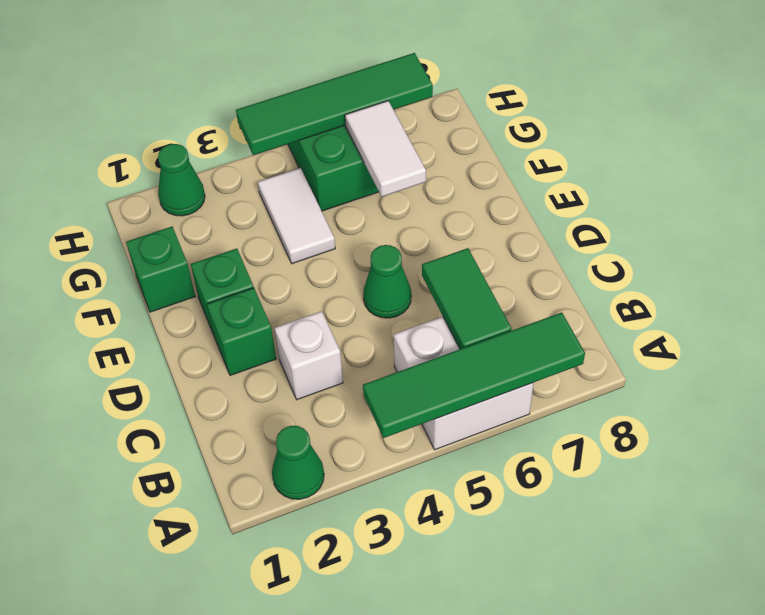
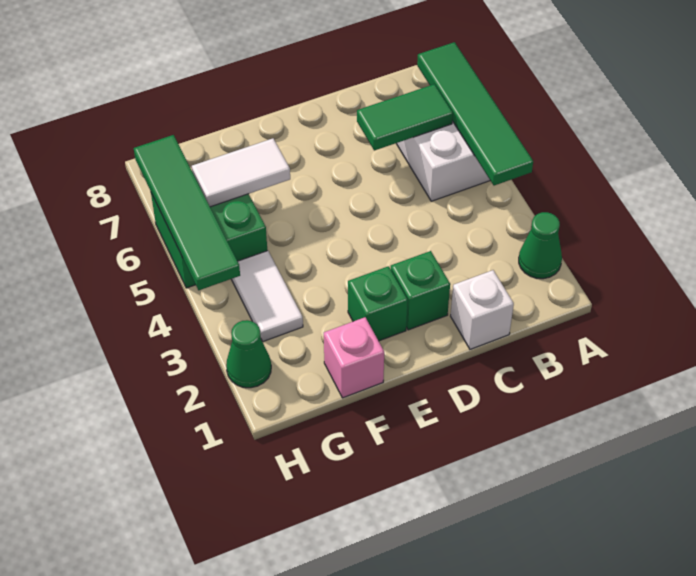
white 1x1 brick [275,311,343,400] -> white 1x1 brick moved to [451,270,514,349]
green 1x1 cone [363,245,411,318] -> none
green 1x1 brick [126,227,195,312] -> pink 1x1 brick [324,317,384,398]
white 1x2 tile [258,168,335,264] -> white 1x2 tile turned to [231,251,303,342]

